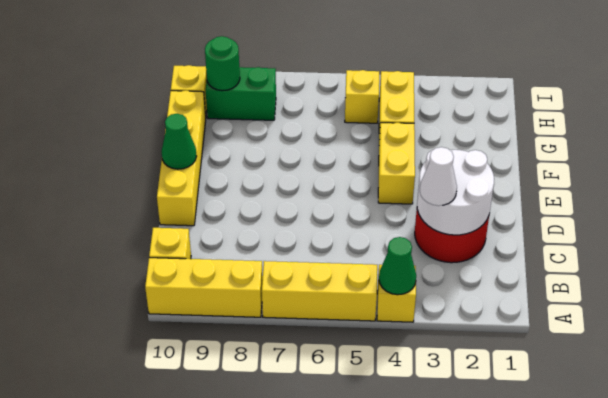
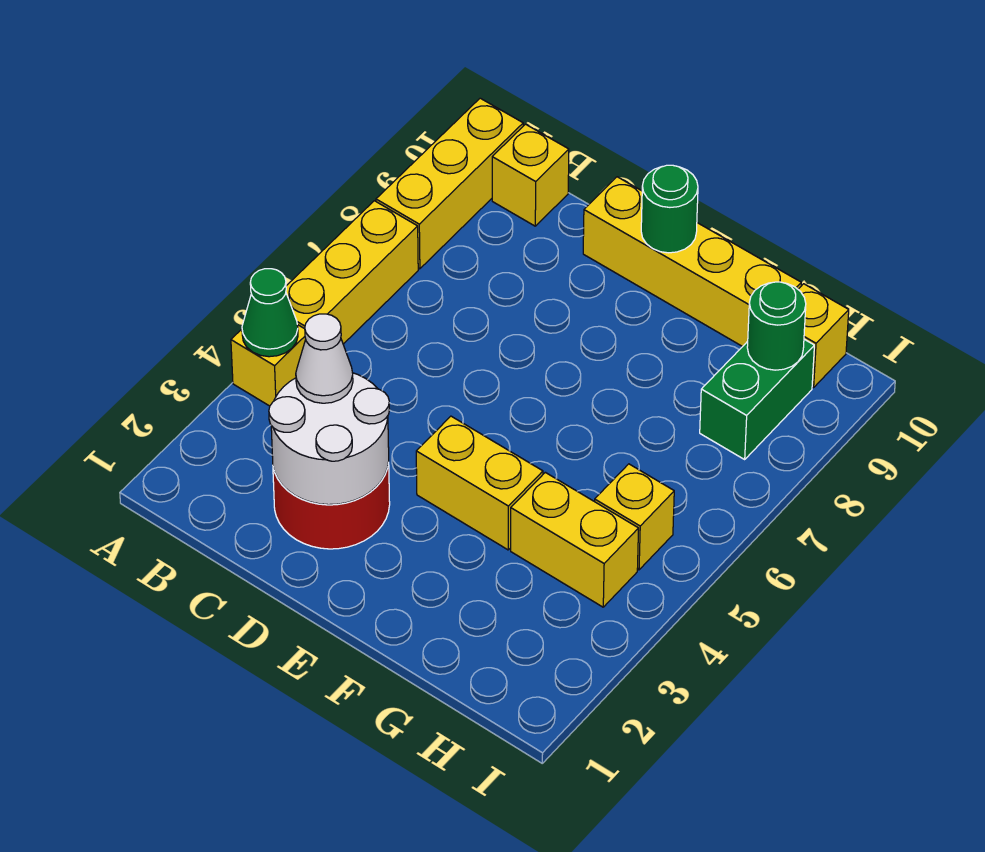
green 1x1 cone [162,114,197,169] -> green 1x1 round brick [641,165,698,253]

